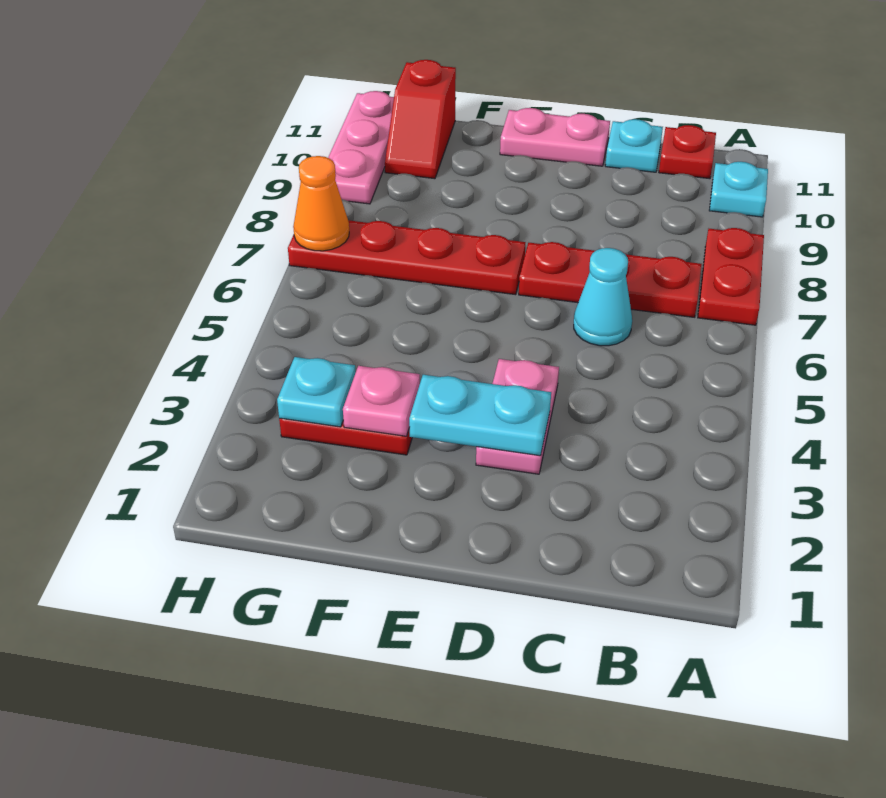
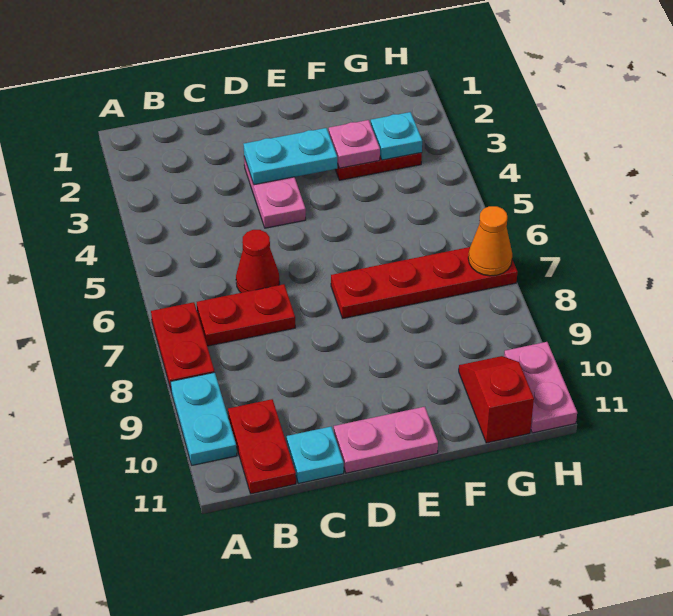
cyan 1x1 plate [709,162,768,217] -> cyan 1x2 plate [171,372,237,465]
red 1x3 plate [519,242,702,317] -> red 1x2 plate [197,284,295,346]
red 1x1 plate [659,125,716,179] -> red 1x2 plate [228,399,296,494]
cyan 1x1 cone [574,248,632,346] -> red 1x1 cone [236,230,280,293]
pink 1x3 plate [328,91,394,204] -> pink 1x2 plate [504,342,577,433]

